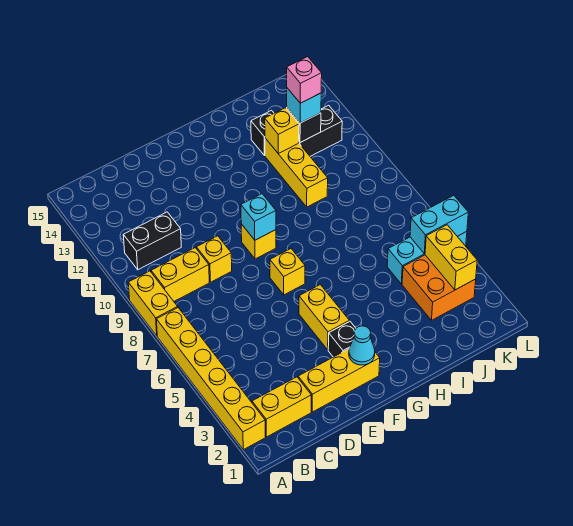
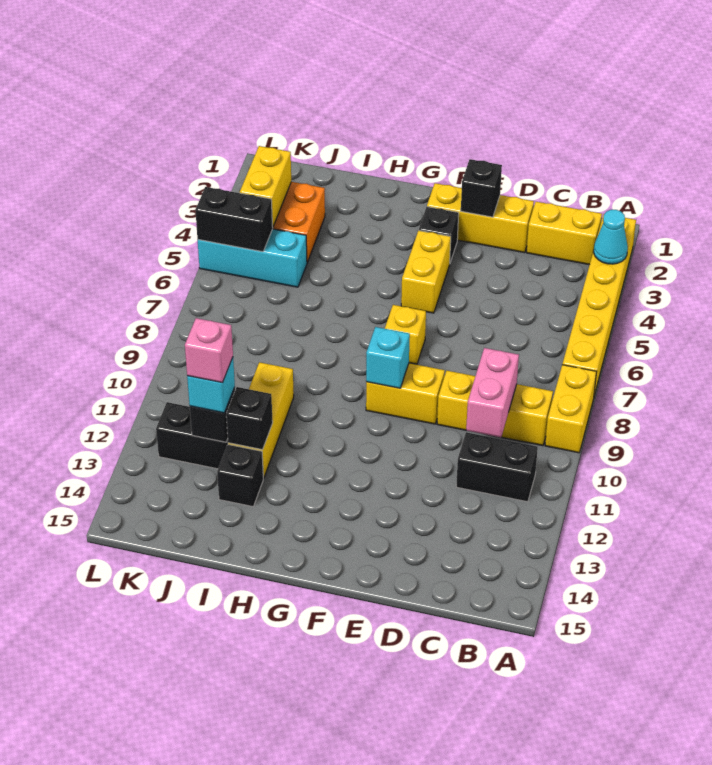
none -> pink 1x2 brick [466,348,519,437]
none -> black 1x1 brick [461,159,502,217]
cyan 1x1 cone [349,326,375,365] -> cyan 1x1 cone moved to [594,210,628,264]
yellow 1x1 brick [241,224,276,259] -> yellow 1x2 brick [366,363,445,424]
yellow 1x1 brick [265,108,299,153] -> black 1x1 brick [226,387,273,450]
cyan 1x2 brick [410,195,468,254] -> black 1x2 brick [195,187,273,252]

